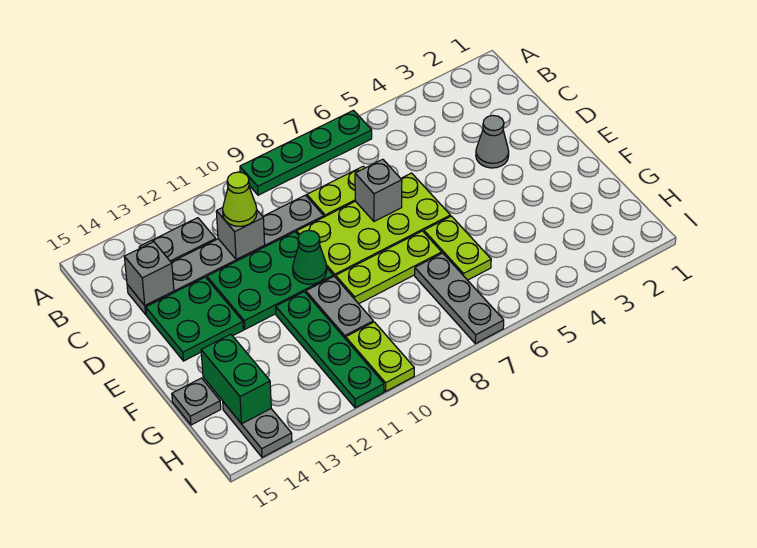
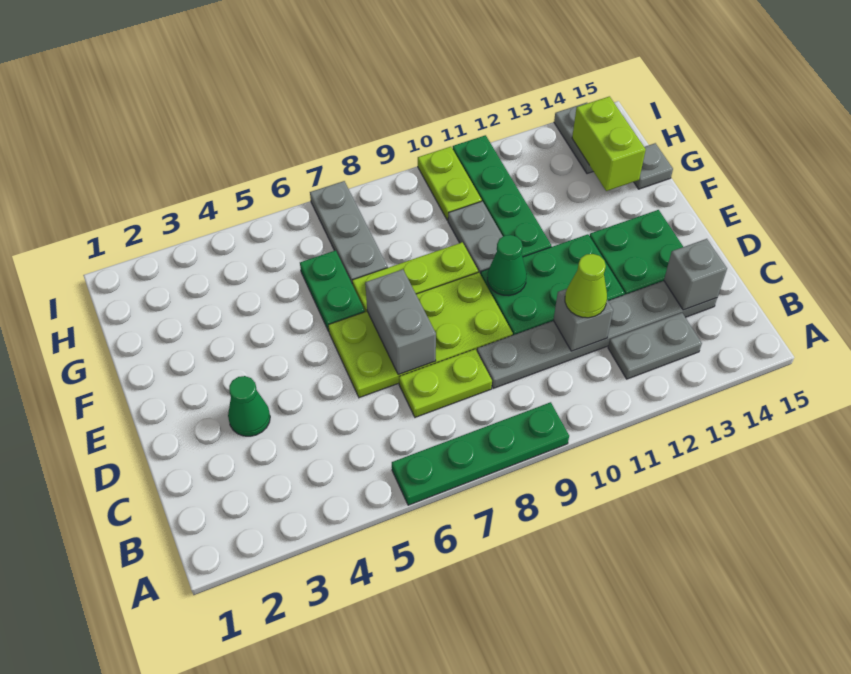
grey 1x1 cone [476,115,509,168] -> green 1x1 cone [228,376,270,436]
grey 1x1 brick [355,159,402,221] -> grey 1x2 brick [365,269,436,375]
lime 1x2 plate [424,216,491,280] -> green 1x2 plate [300,250,365,331]
green 1x2 brick [201,334,271,424] -> lime 1x2 brick [572,96,646,191]

